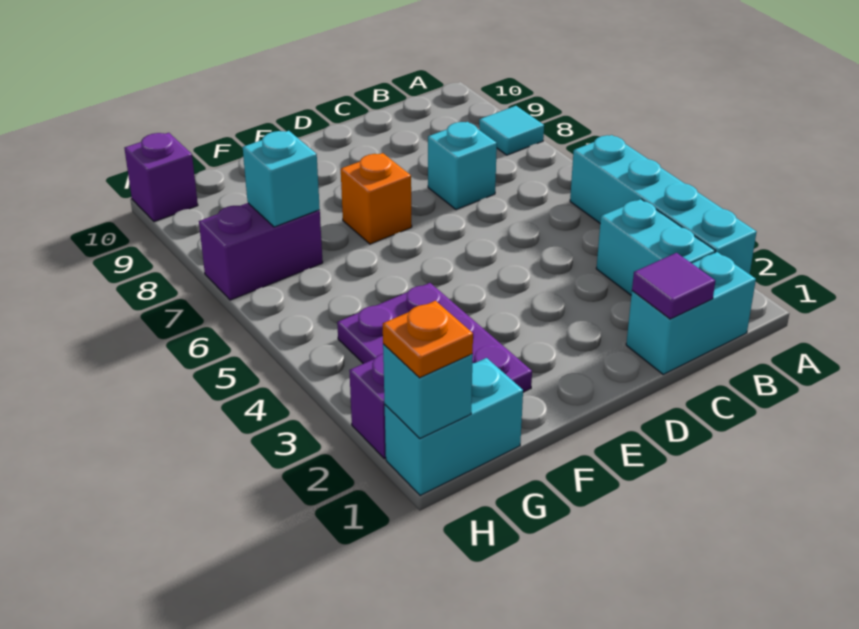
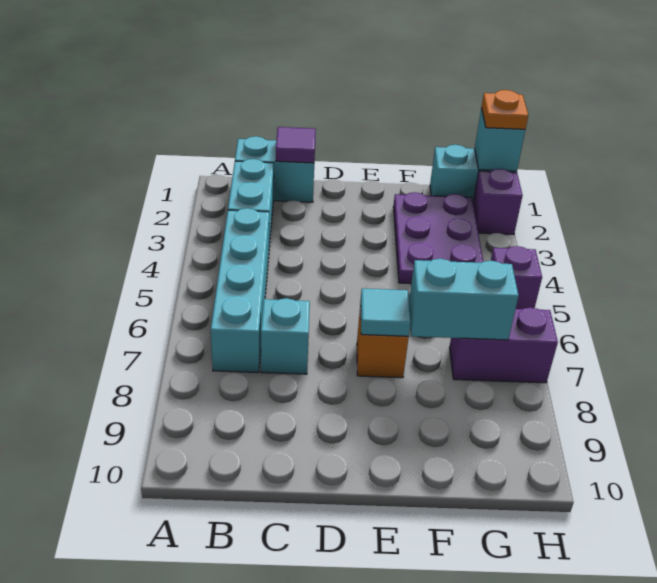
cyan 1x4 brick [570,135,756,274] -> cyan 1x4 brick moved to [211,208,269,372]
cyan 1x1 tile [479,106,544,155] -> cyan 1x1 tile moved to [360,288,411,336]
cyan 1x1 brick [243,131,320,227] -> cyan 1x2 brick [409,259,519,340]
purple 1x1 brick [124,133,198,222] -> purple 1x1 brick moved to [491,246,542,309]

